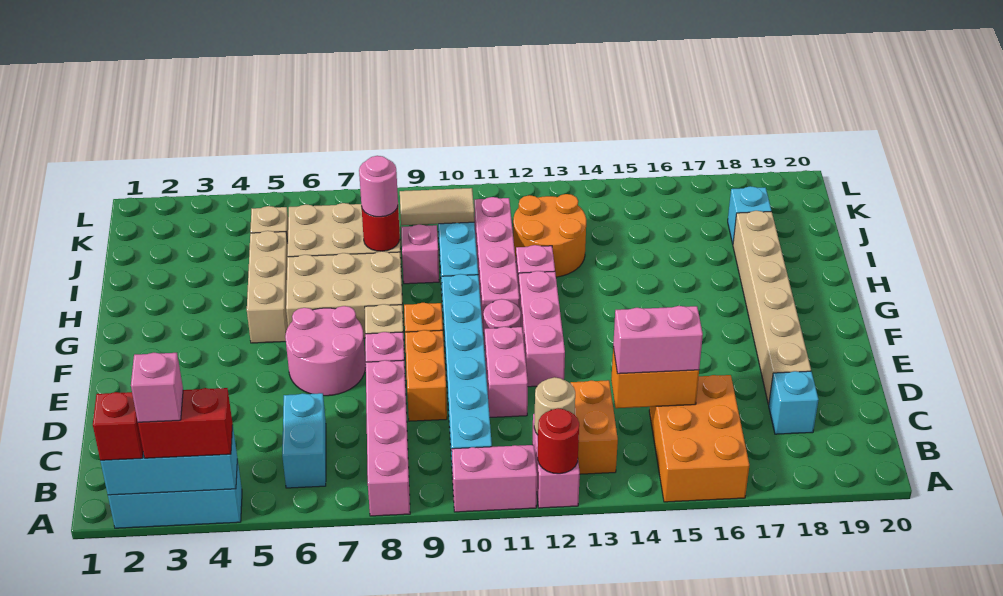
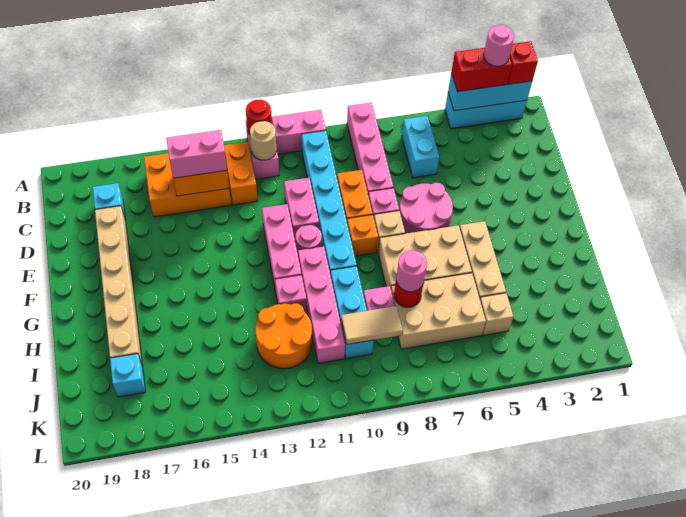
pink 1x1 brick [131,353,183,422] -> pink 1x1 round brick [484,25,514,66]
orange 2x3 brick [649,375,749,502] -> orange 2x3 brick turned to [144,153,231,217]

